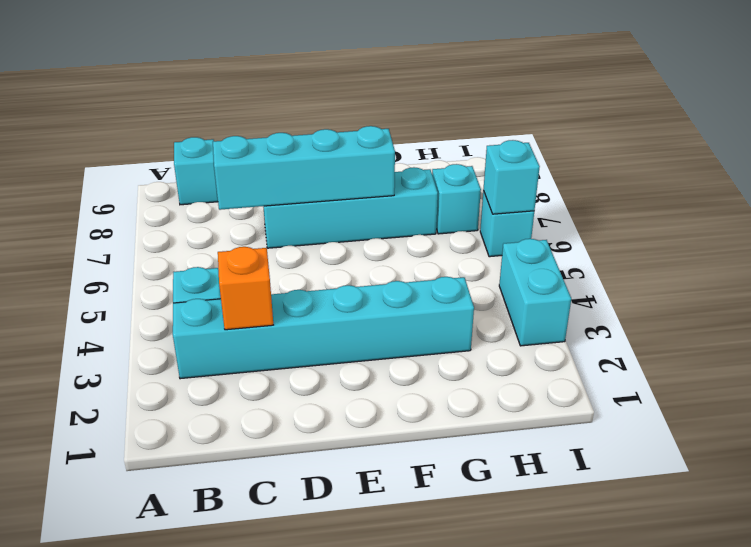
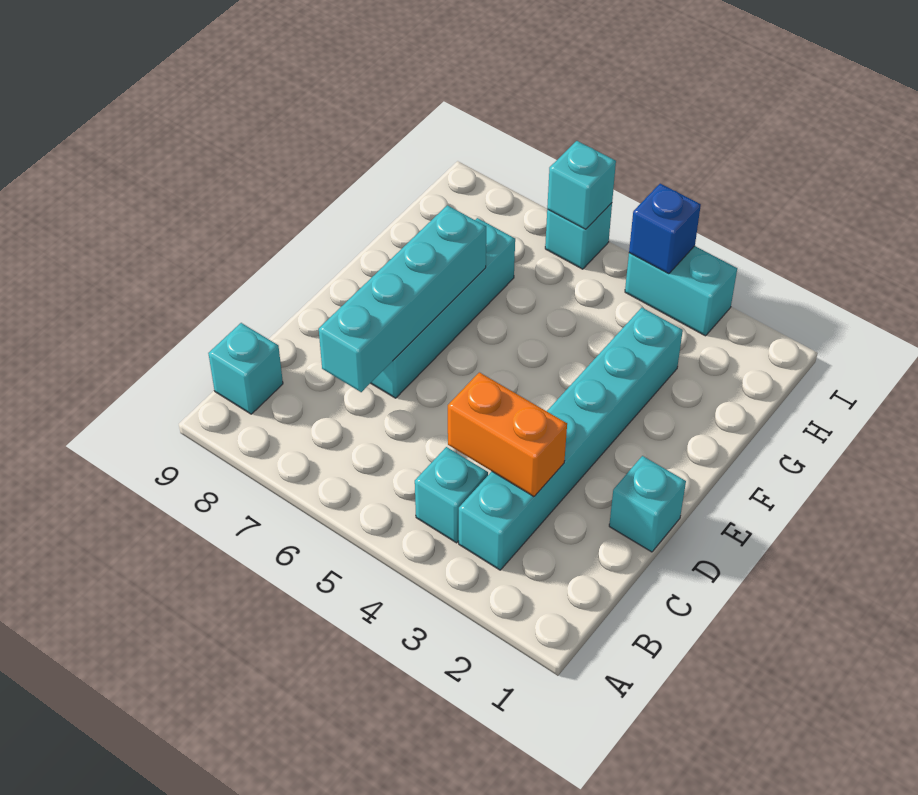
orange 1x1 brick [218,247,273,330] -> orange 1x2 brick [448,372,567,496]
cyan 1x1 brick [432,164,481,234] -> cyan 1x1 brick moved to [609,456,686,552]
none -> blue 1x1 brick [629,184,701,274]

